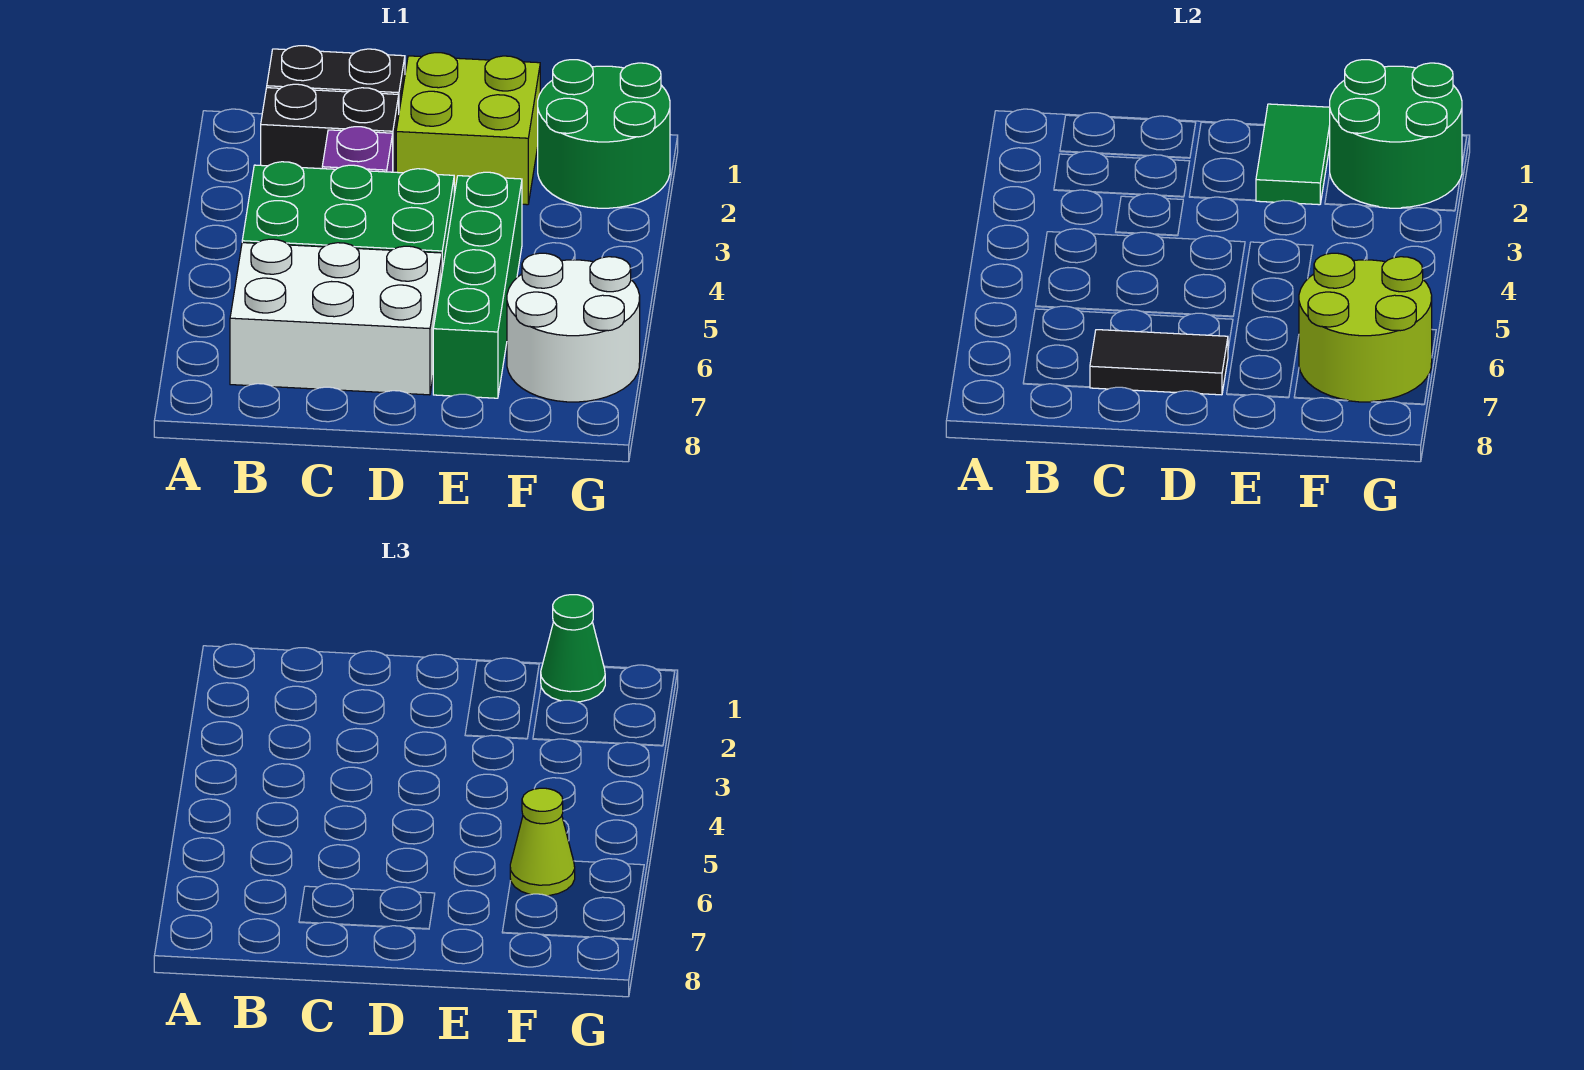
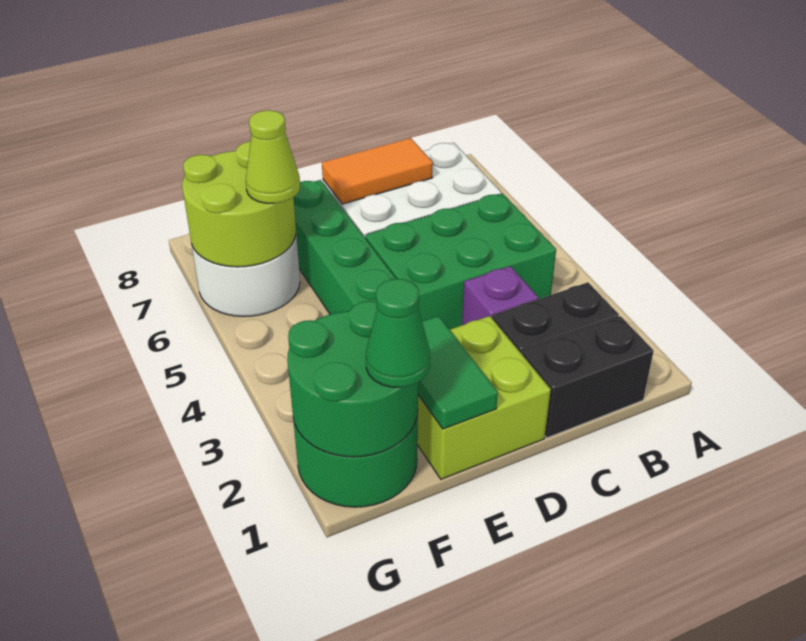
black 1x2 tile [1090,330,1228,395] -> orange 1x2 tile [322,138,433,204]

